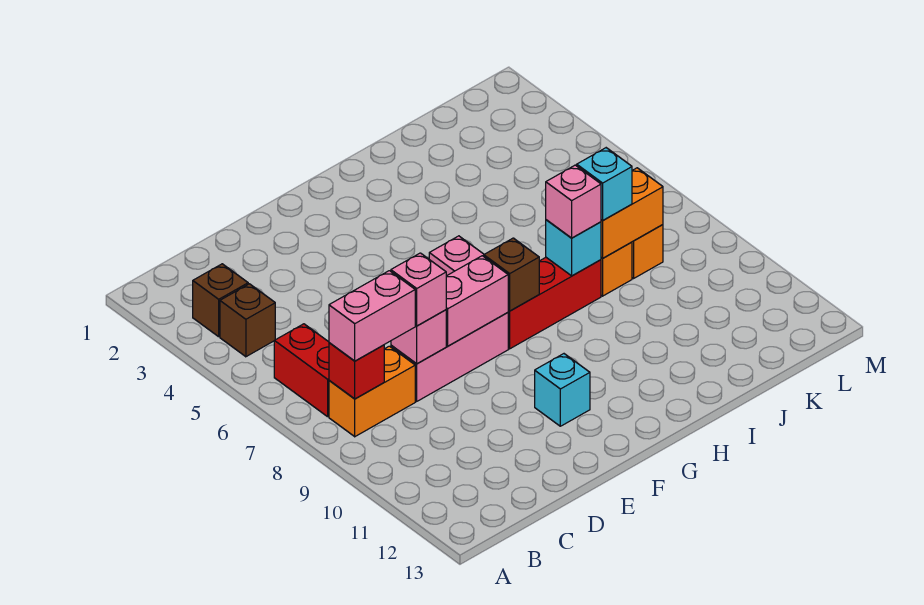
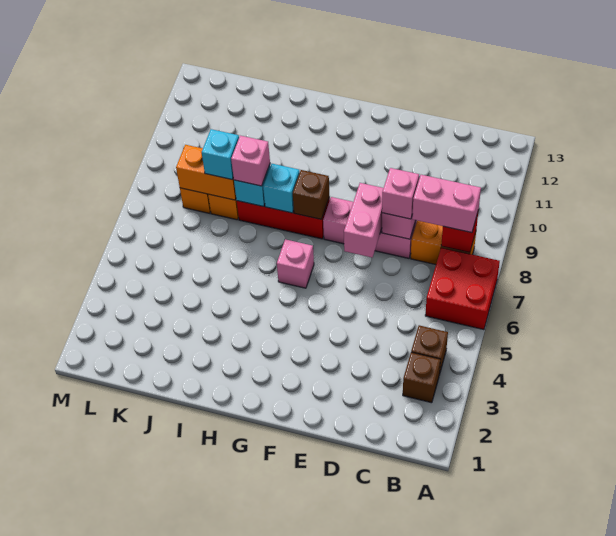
red 1x2 brick [274,324,329,417] -> red 2x2 brick [425,248,500,330]
pink 1x2 brick [446,256,508,346] -> pink 1x2 brick turned to [344,183,383,257]
cyan 1x1 brick [535,354,590,426] -> cyan 1x1 brick moved to [263,164,300,213]

